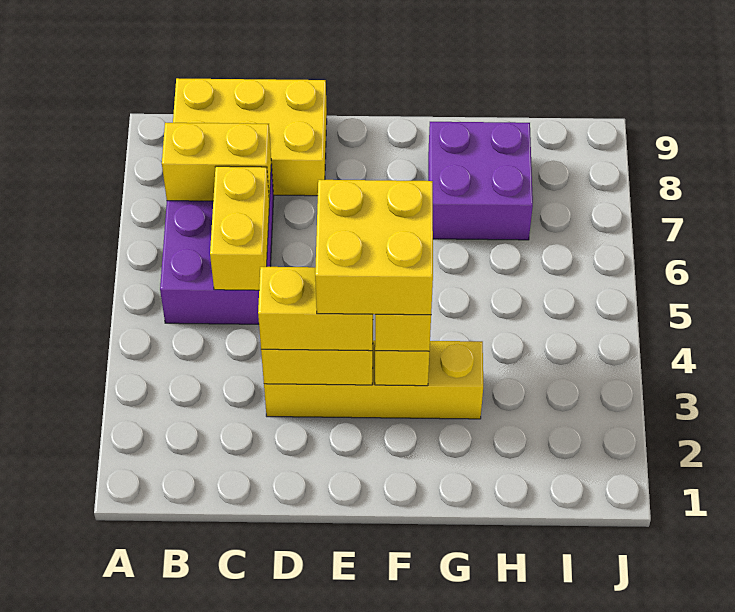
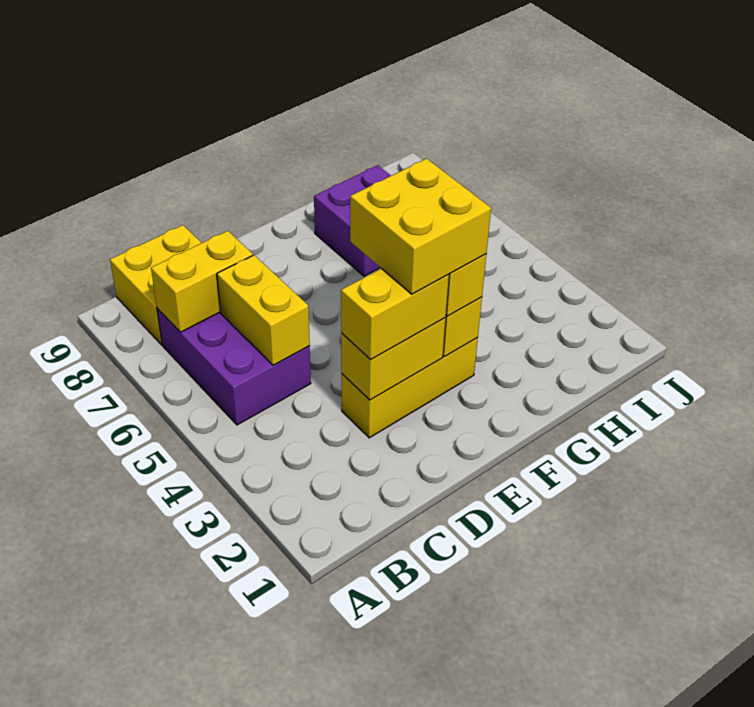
yellow 2x3 brick [173,78,327,196] -> yellow 2x2 brick [110,225,201,345]
yellow 1x4 brick [264,340,483,419] -> yellow 1x3 brick [341,338,478,438]

